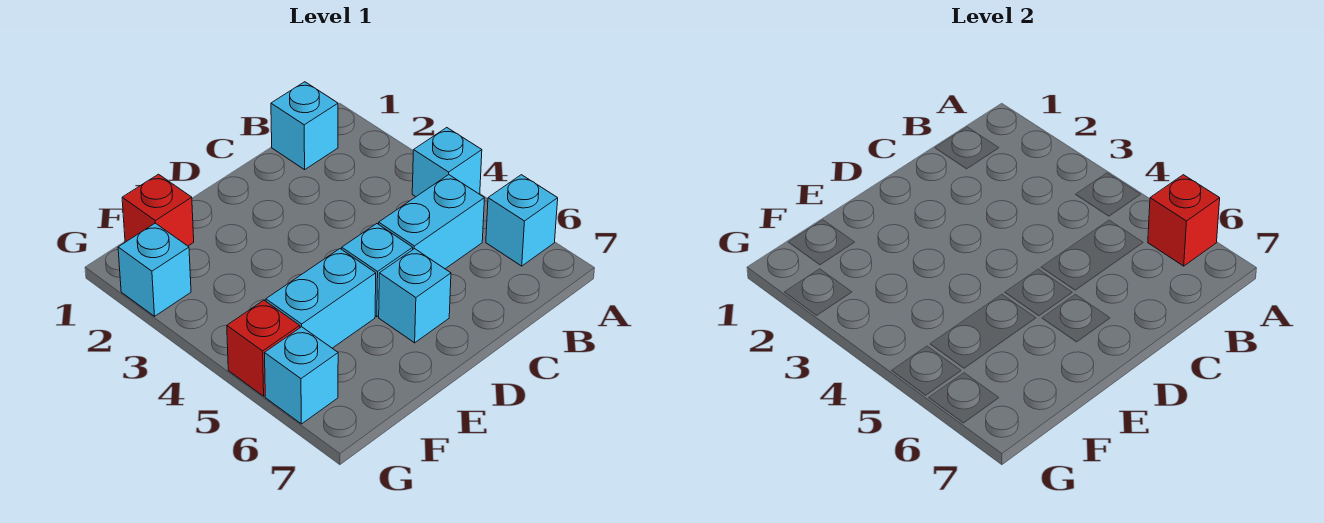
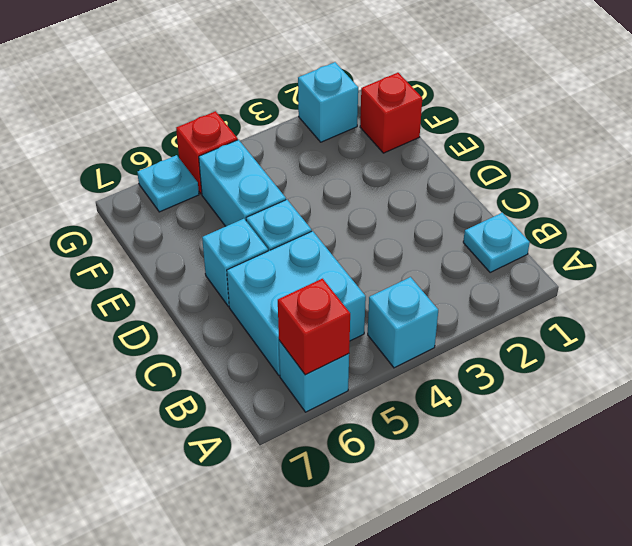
cyan 1x1 brick [271,82,338,170] -> cyan 1x1 plate [463,213,530,273]
cyan 1x2 brick [379,175,485,269] -> cyan 2x2 brick [227,231,366,375]
cyan 1x1 brick [264,327,338,424] -> cyan 1x1 plate [137,155,199,212]

